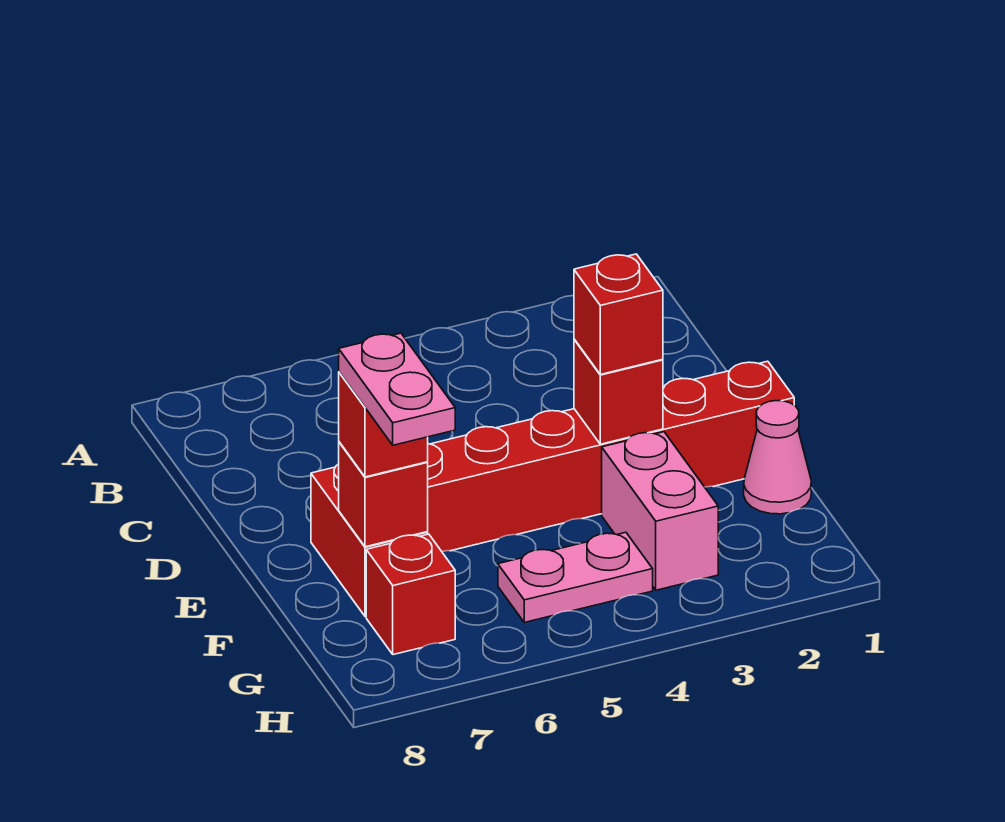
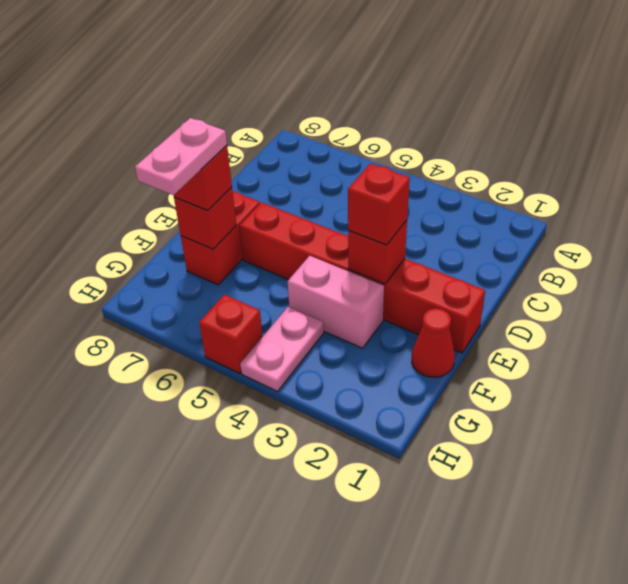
pink 1x1 cone [744,401,811,514] -> red 1x1 cone [412,308,455,377]
pink 1x2 brick [602,432,718,590] -> pink 1x2 brick turned to [288,256,384,348]
pink 1x2 plate [498,532,653,622] -> pink 1x2 plate turned to [240,307,324,391]
red 1x1 brick [366,534,455,655] -> red 1x1 brick moved to [199,295,263,374]

